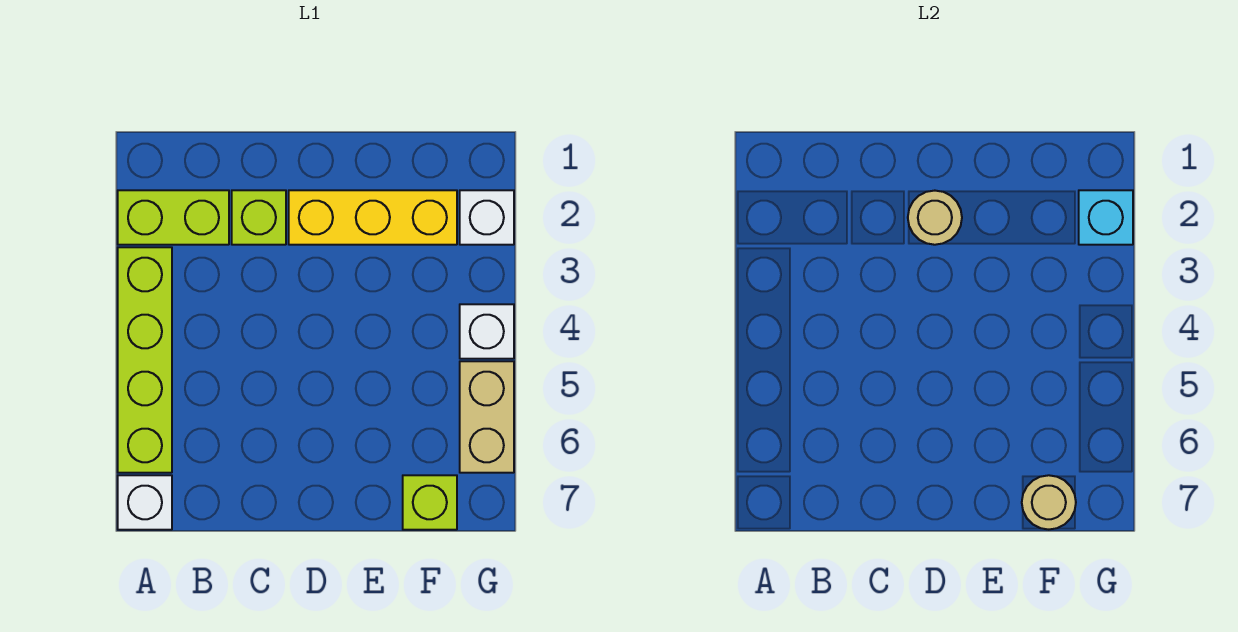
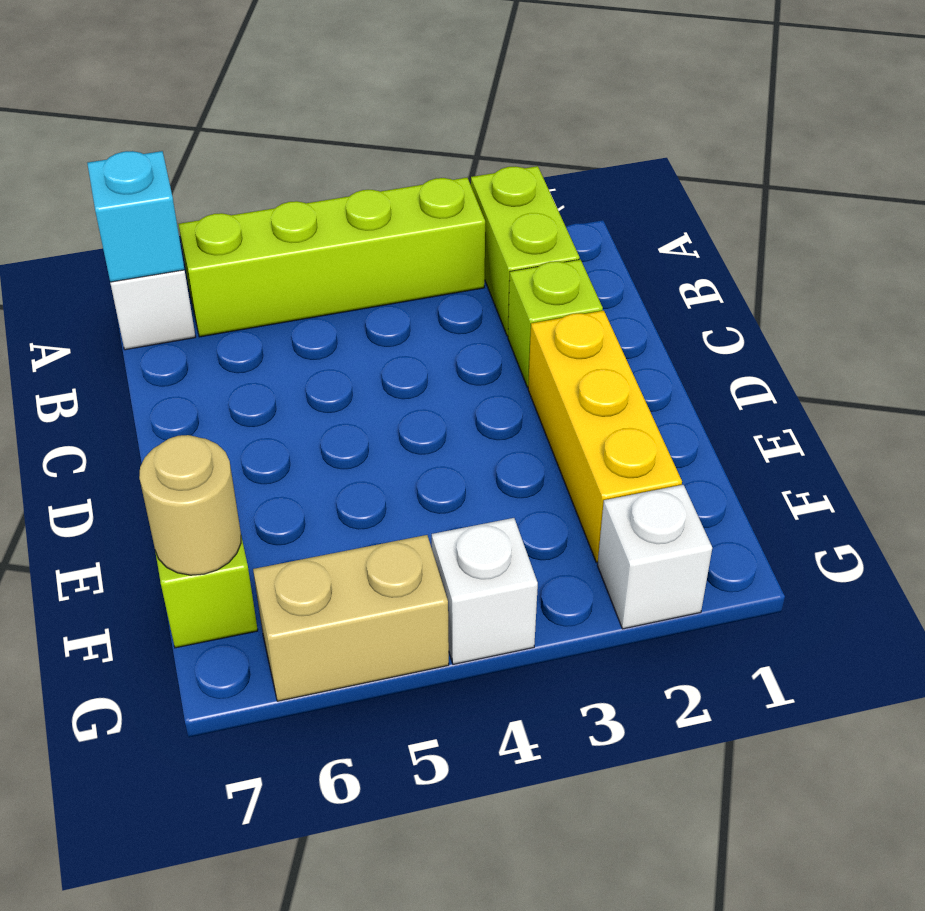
tan 1x1 round brick [908,191,962,245] -> none
cyan 1x1 brick [1079,190,1133,245] -> cyan 1x1 brick moved to [87,151,184,282]

